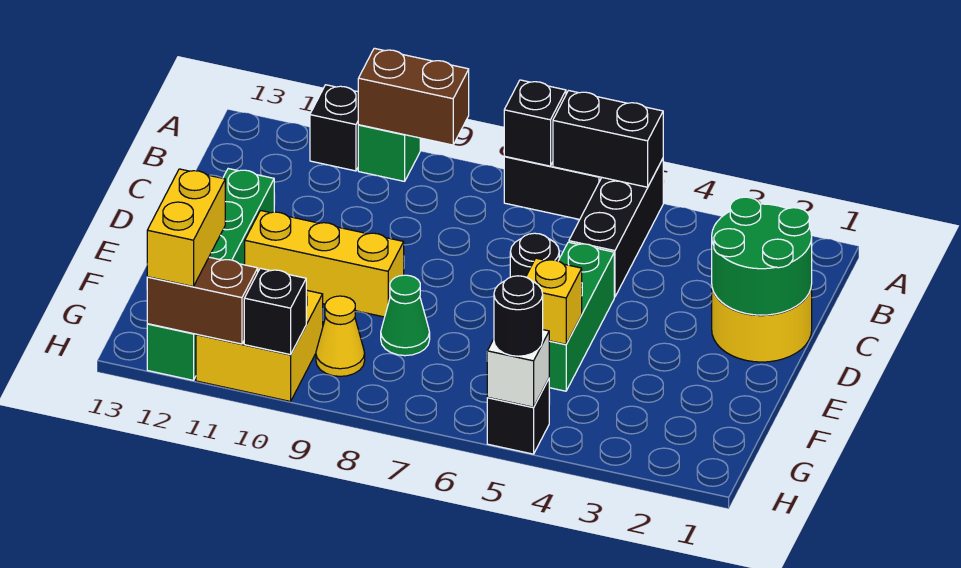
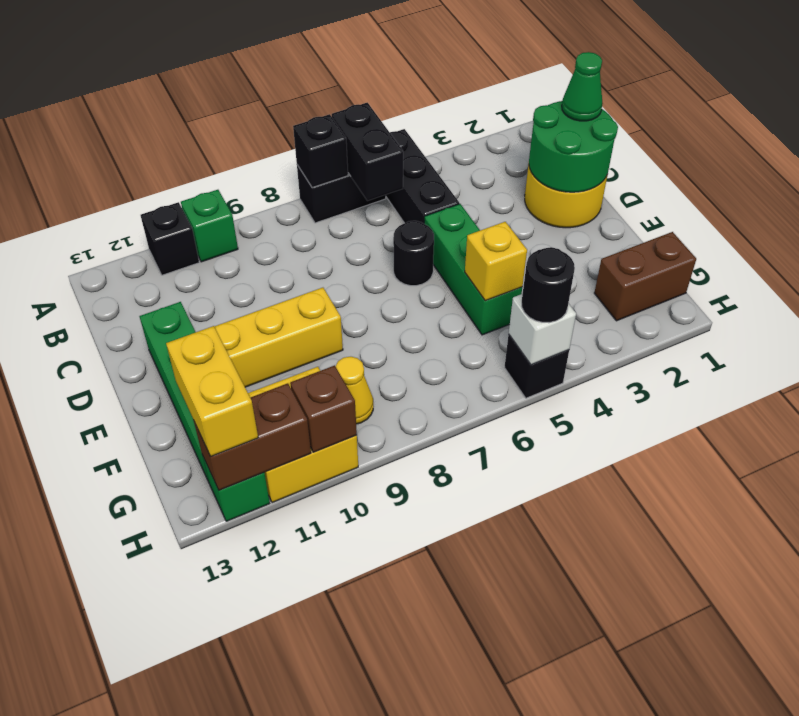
black 1x2 brick [553,91,663,187] -> black 1x2 brick turned to [332,103,403,201]
brown 1x2 brick [358,48,469,145] -> brown 1x2 brick moved to [594,232,696,321]
green 1x1 cone [381,275,430,356] -> green 1x1 cone moved to [562,52,603,121]
black 1x1 brick [244,268,306,355] -> brown 1x1 brick [290,365,357,452]

